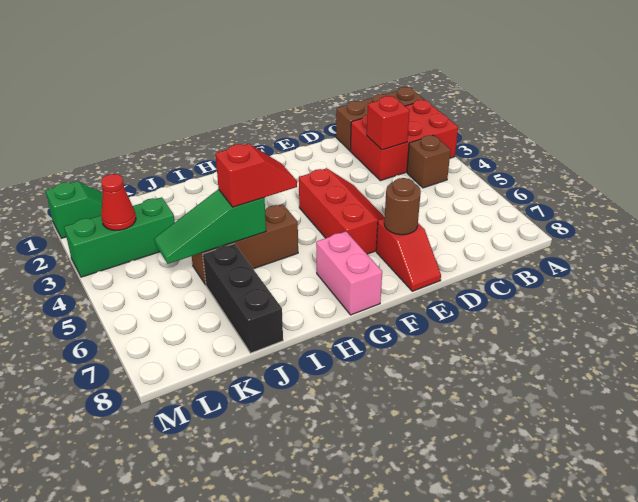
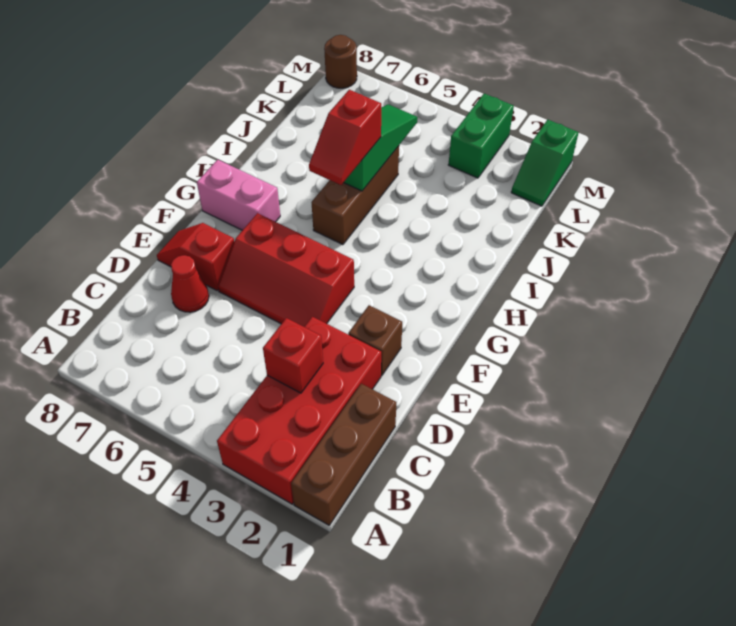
red 2x3 brick [350,100,458,181] -> red 2x4 brick [217,317,381,504]
brown 1x1 brick [407,135,451,188] -> brown 1x1 brick moved to [348,305,402,376]
brown 1x1 round brick [384,178,421,235] -> brown 1x1 round brick moved to [324,35,357,88]
black 1x3 brick [203,244,283,353] -> none
green 1x3 brick [64,197,175,277] -> green 1x2 brick [448,94,514,178]
red 1x1 cone [101,174,136,230] -> red 1x1 cone moved to [171,255,209,312]

